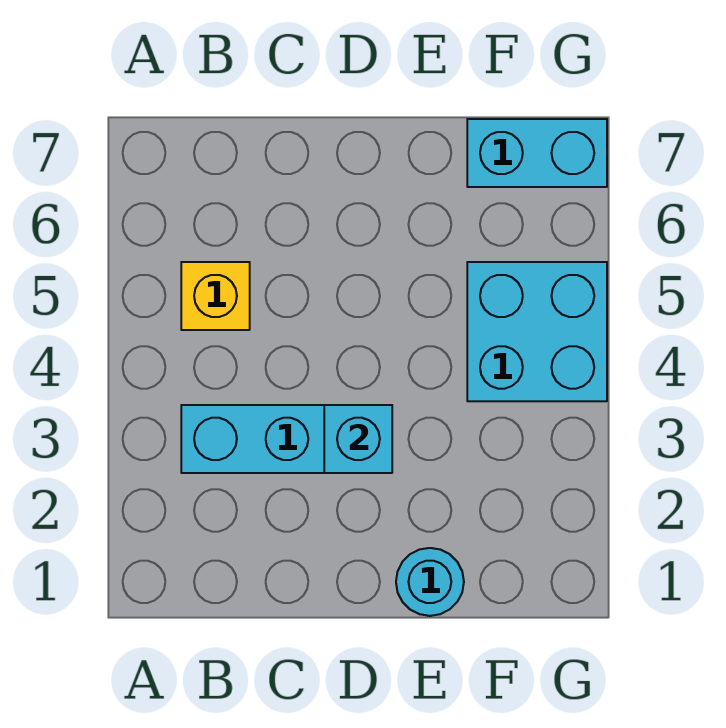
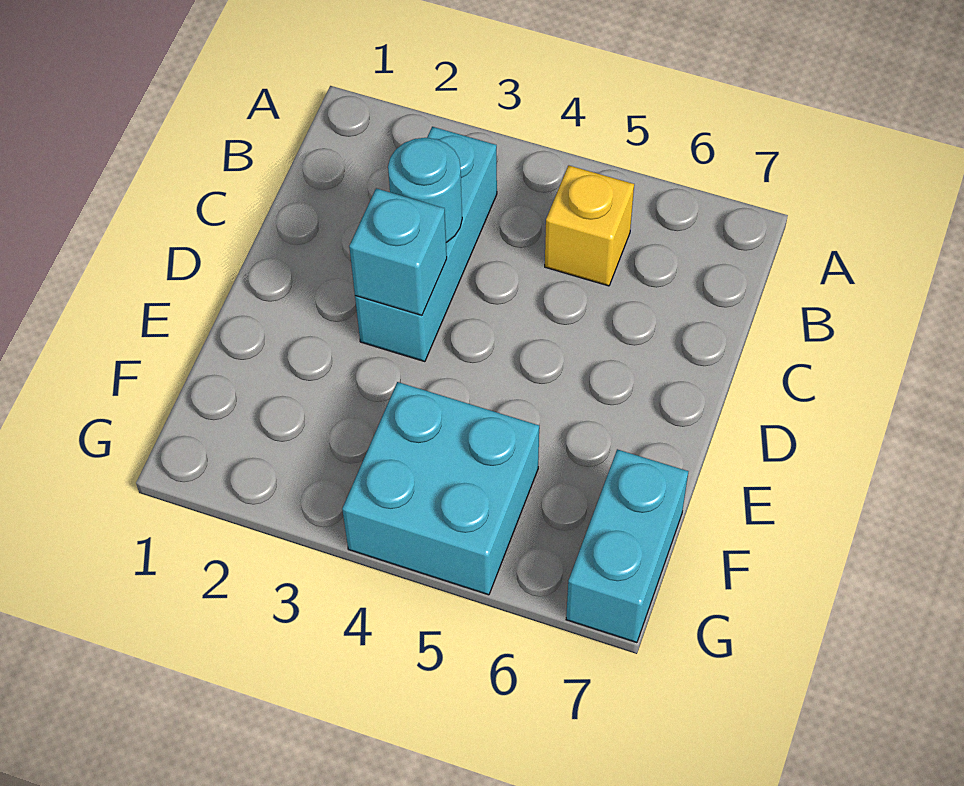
cyan 1x1 round brick [396,548,464,616] -> cyan 1x1 round brick moved to [388,138,462,243]

